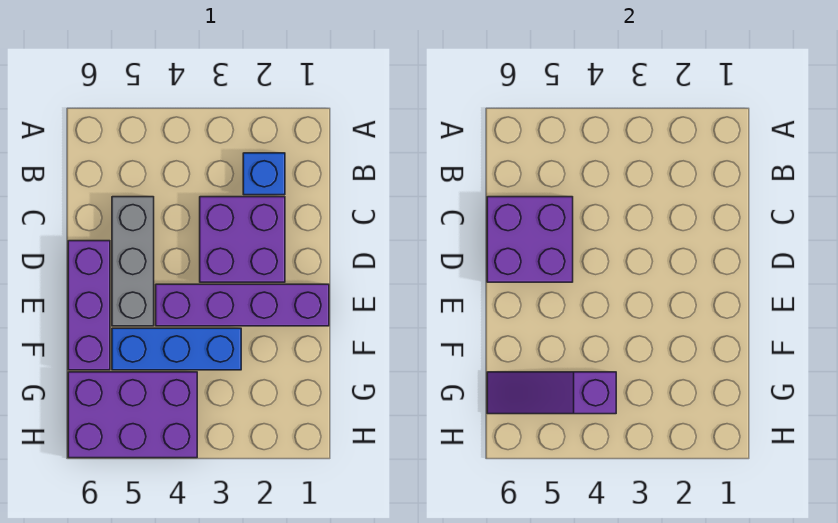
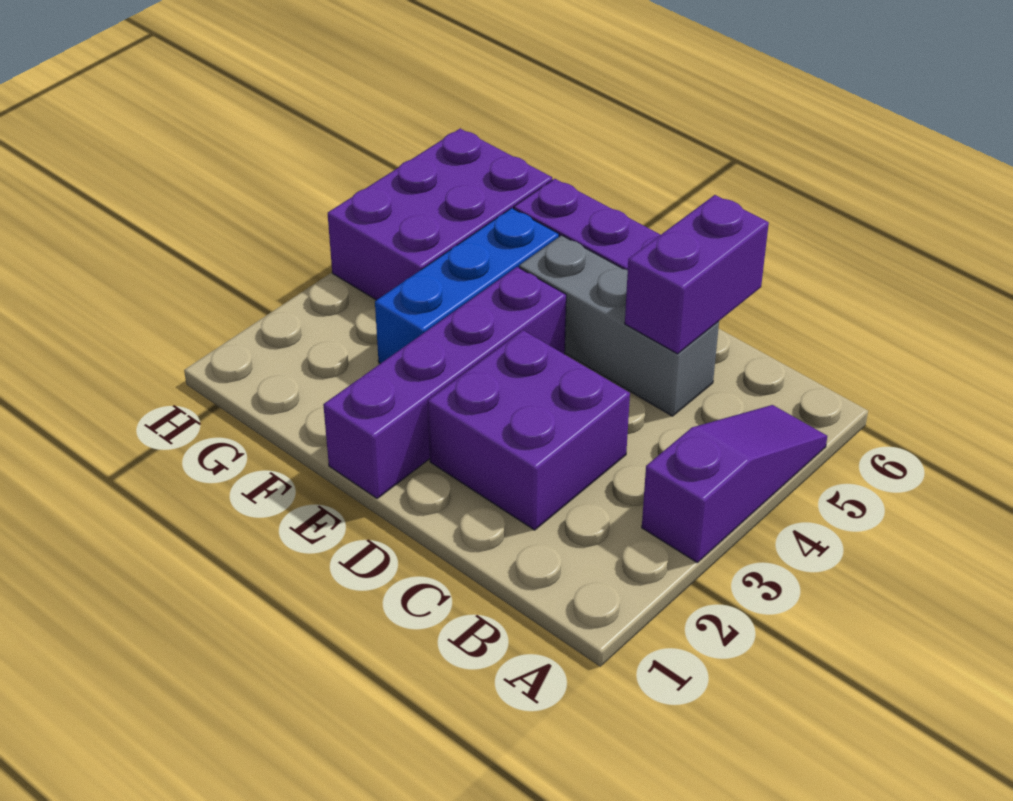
blue 1x1 brick [243,153,285,195] -> none
purple 2x2 brick [487,197,573,282] -> purple 1x2 brick [625,195,769,354]
purple 1x3 slope [487,372,616,414] -> purple 1x3 slope moved to [642,405,827,563]

